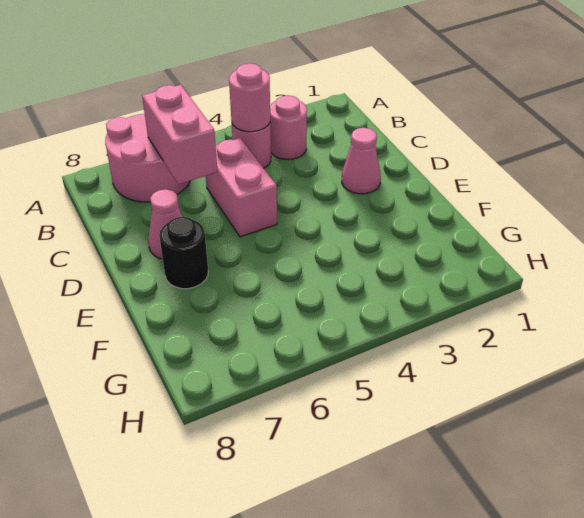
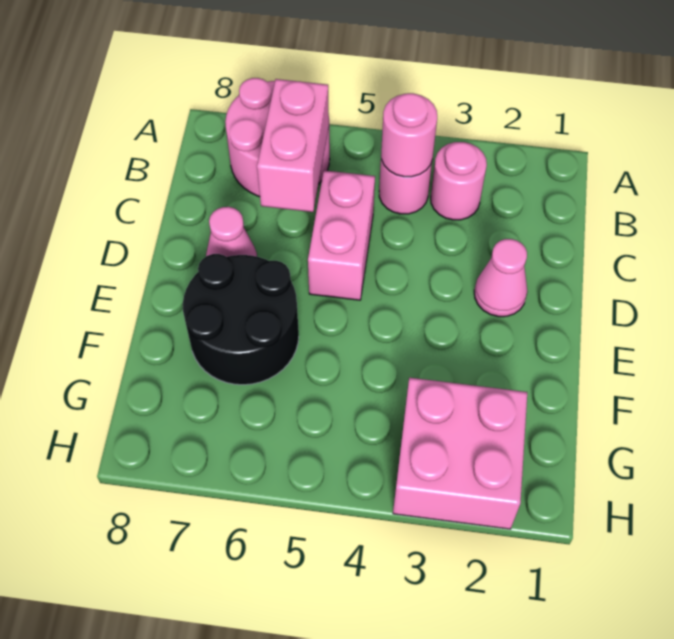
black 1x1 round brick [159,217,208,289] -> black 2x2 round brick [183,254,299,385]
none -> pink 2x2 brick [393,378,527,529]

